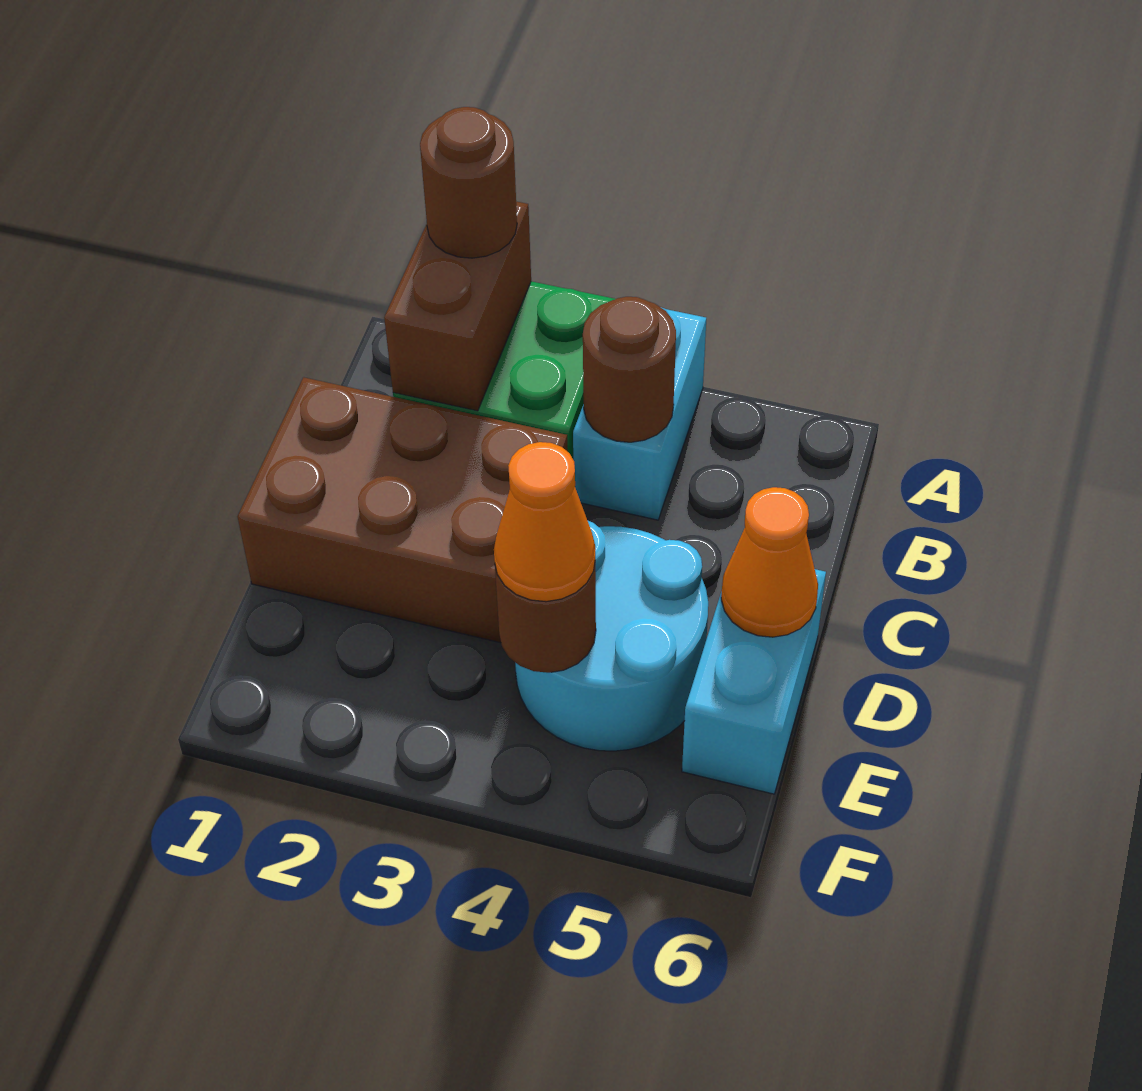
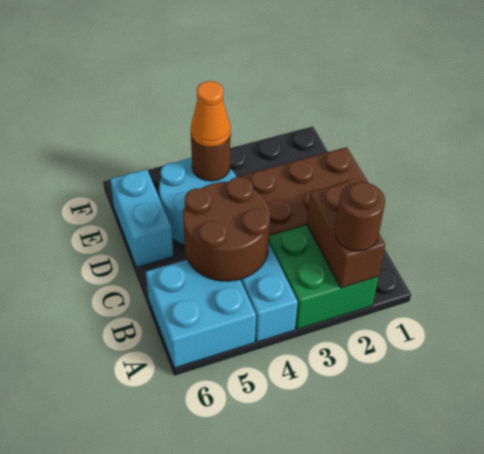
none -> cyan 2x2 brick [146,260,256,368]
brown 1x1 round brick [583,297,676,442] -> brown 2x2 round brick [183,177,270,281]
orange 1x1 cone [721,487,818,637] -> none

